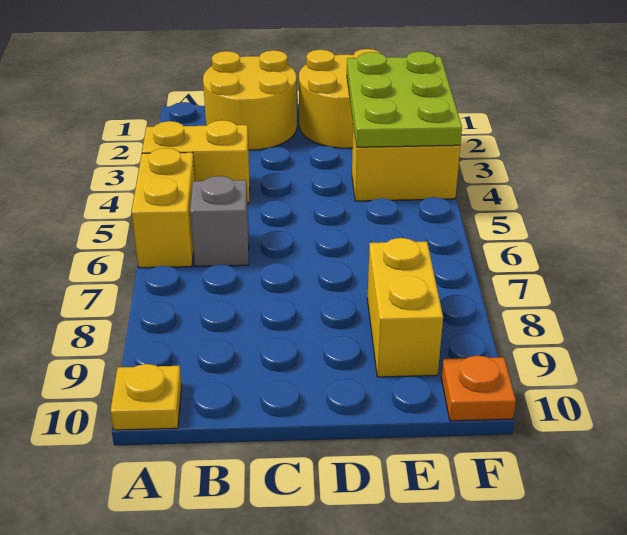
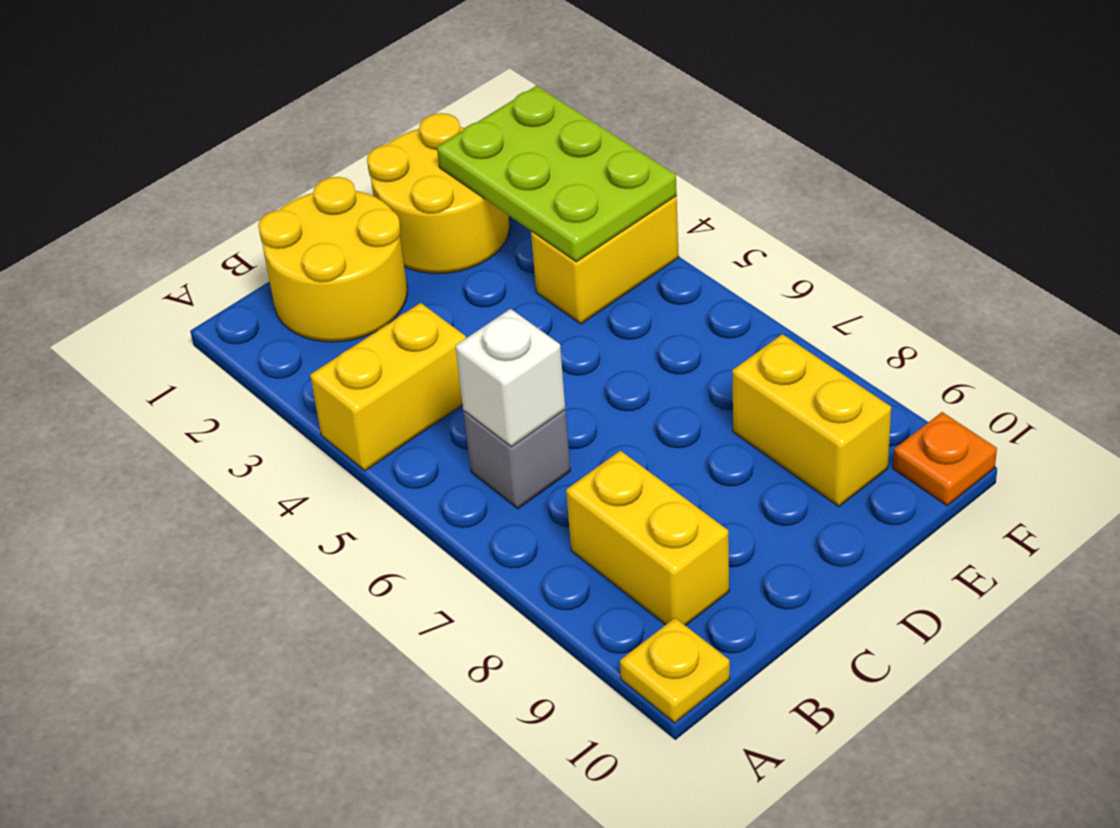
yellow 1x2 brick [132,148,195,268] -> yellow 1x2 brick moved to [566,451,729,626]
none -> white 1x1 brick [455,309,565,447]

